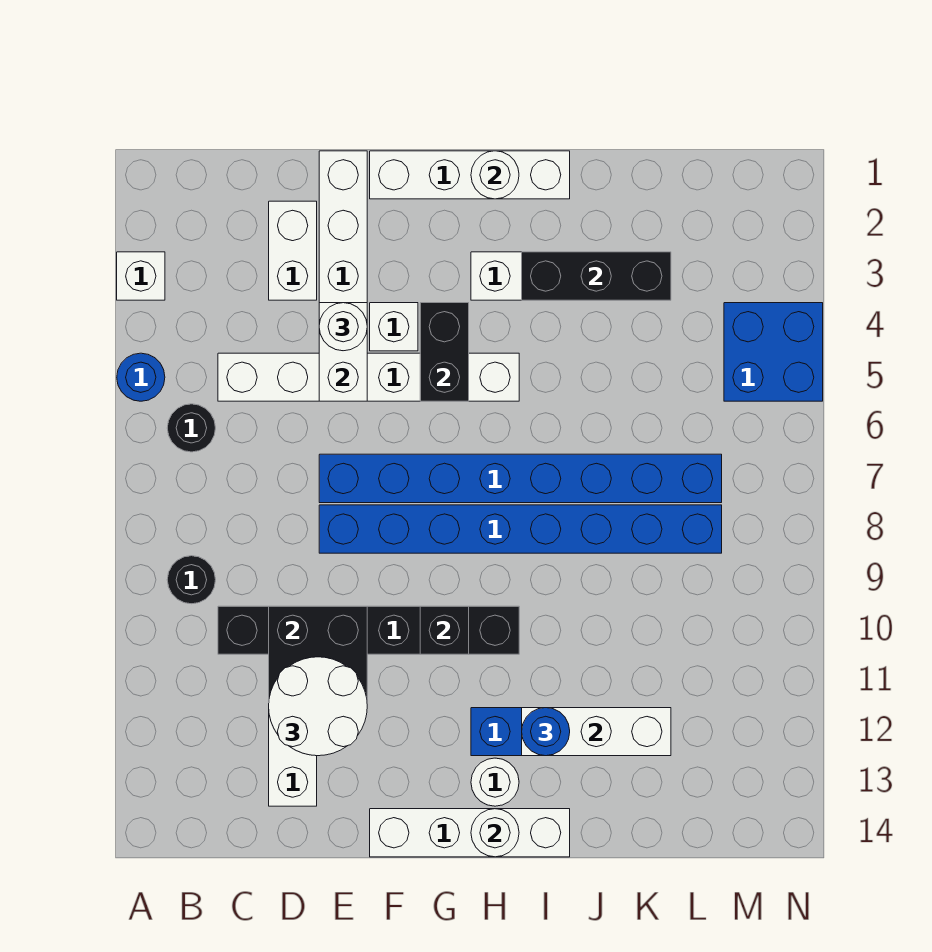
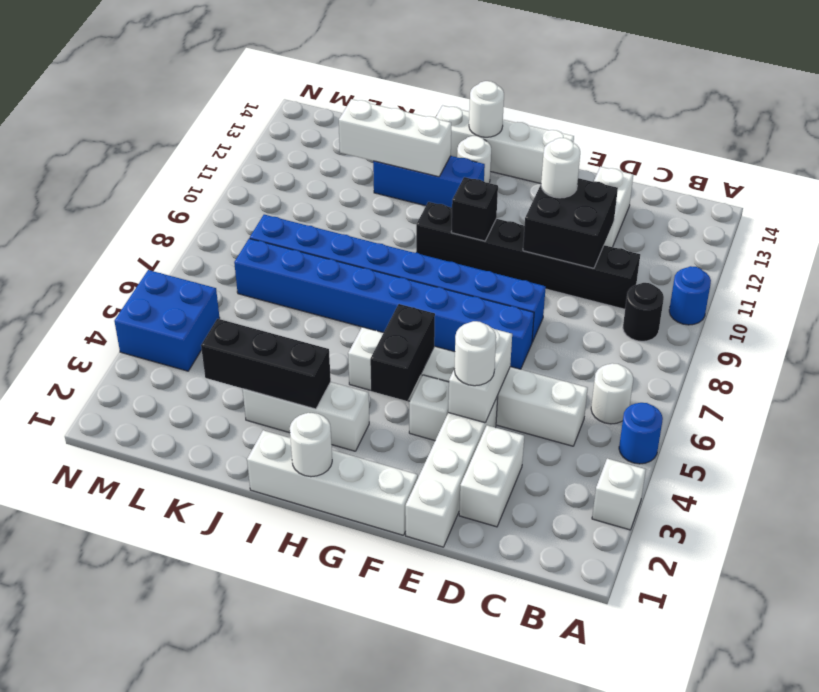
black 1x1 round brick [167,404,215,452] -> white 1x1 round brick [591,363,633,424]
white 2x2 round brick [269,657,367,756] -> white 1x1 round brick [541,138,580,198]
blue 1x1 round brick [522,708,570,756] -> blue 1x1 round brick moved to [669,266,711,325]

